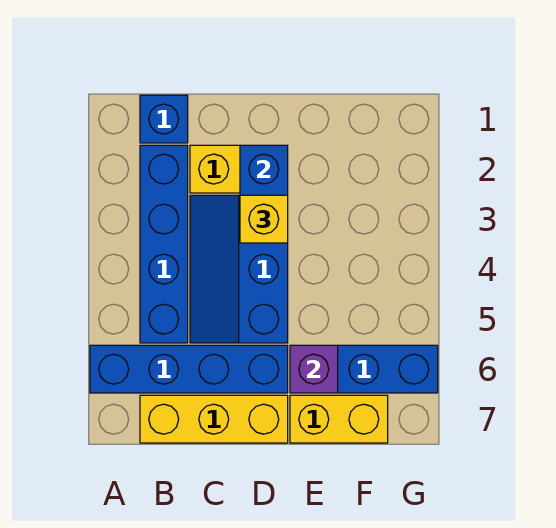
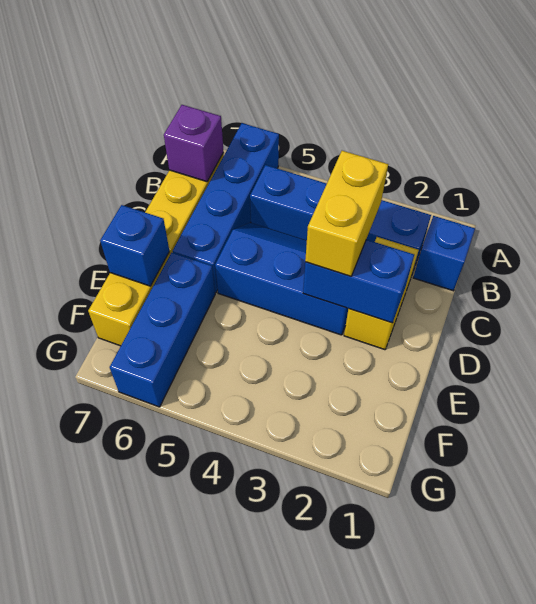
yellow 1x1 brick [240,195,288,243] -> yellow 1x2 brick [305,151,388,276]
purple 1x1 brick [290,345,338,393] -> purple 1x1 brick moved to [164,105,224,182]
none -> blue 1x1 brick [100,205,169,286]

